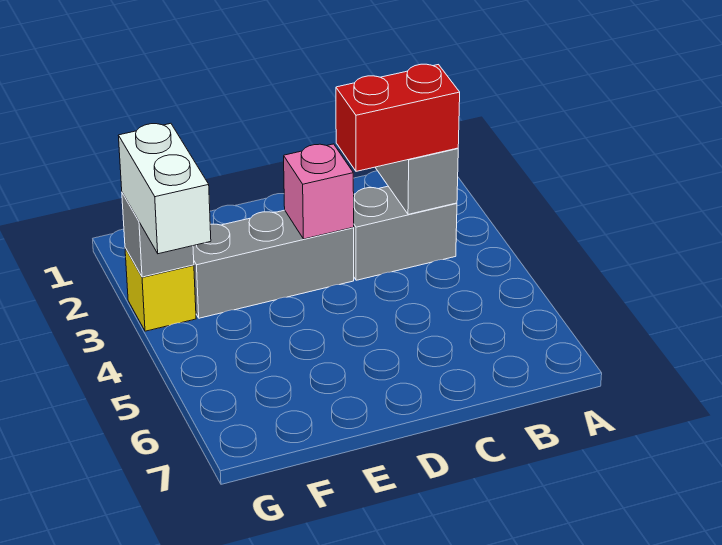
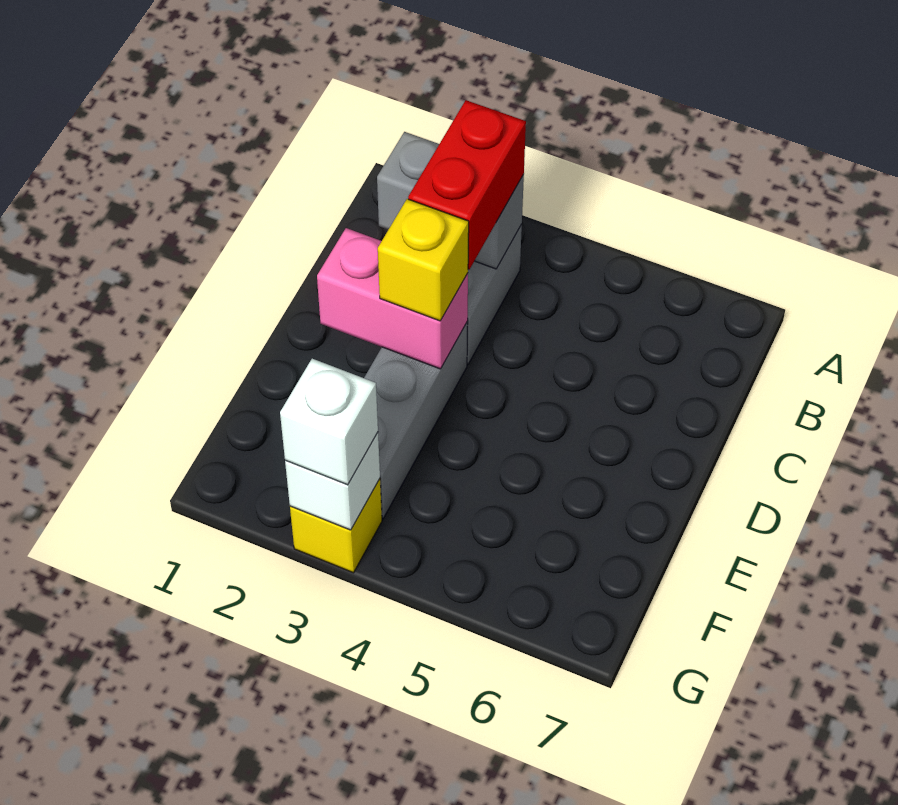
pink 1x1 brick [284,144,354,239] -> pink 1x2 brick [317,228,468,369]
none -> yellow 1x1 brick [378,199,469,321]
grey 1x1 brick [122,193,194,277] -> white 1x1 brick [285,433,380,530]
white 1x2 brick [118,123,211,254] -> white 1x1 brick [280,359,378,485]

